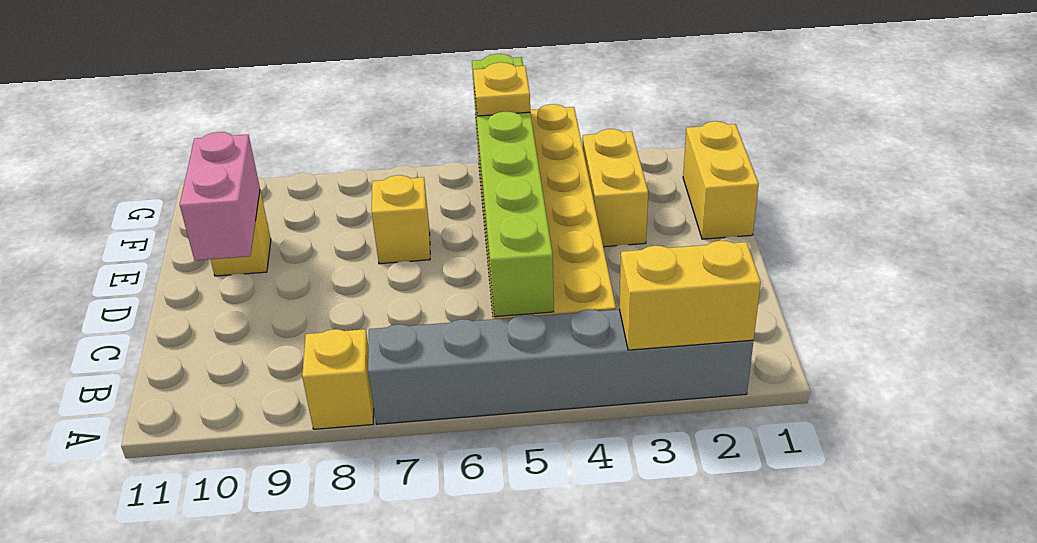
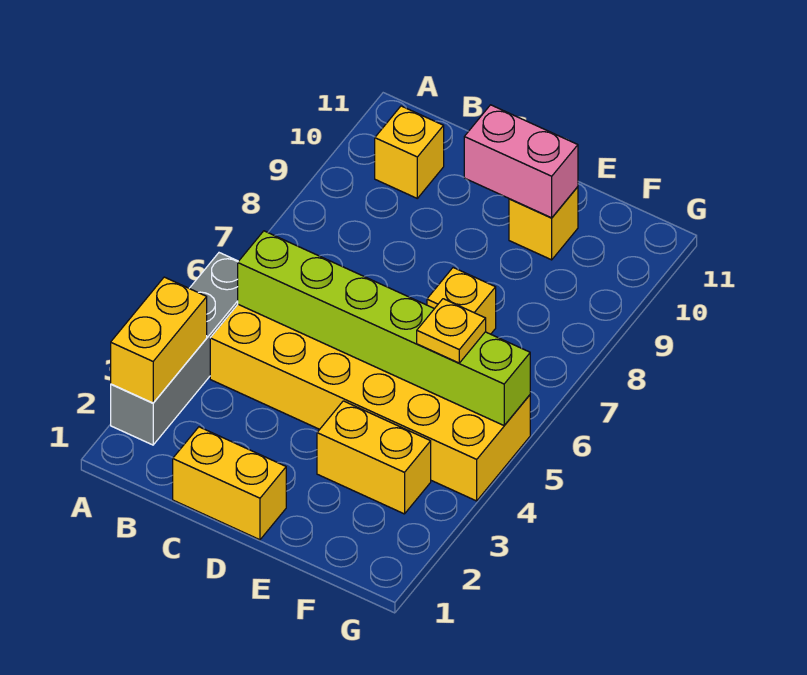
grey 1x6 brick [368,310,753,424] -> grey 1x4 brick [111,253,238,445]
yellow 1x1 brick [302,329,374,429] -> yellow 1x1 brick moved to [375,106,444,198]
yellow 1x2 brick [683,121,759,239] -> yellow 1x2 brick moved to [173,427,286,540]

